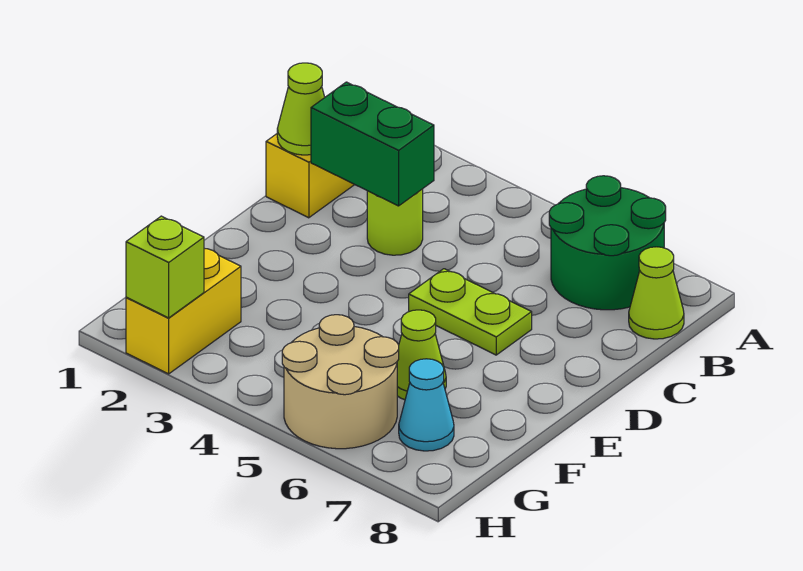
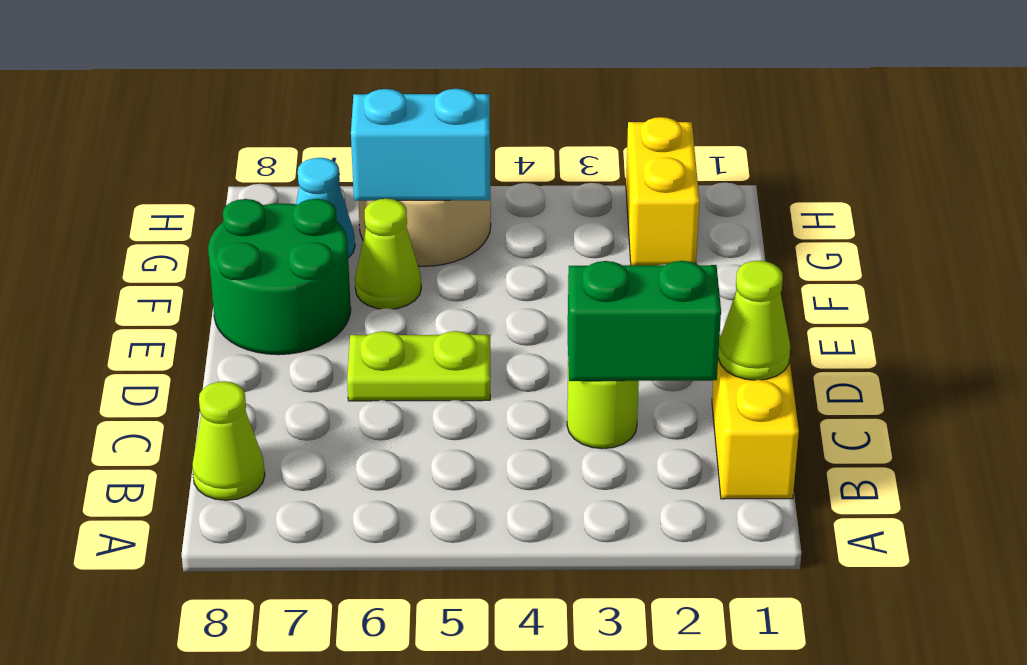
green 2x2 round brick [549,176,666,310] -> green 2x2 round brick moved to [208,199,351,355]
none -> cyan 1x2 brick [351,89,490,201]
lime 1x1 brick [126,216,204,318] -> none

